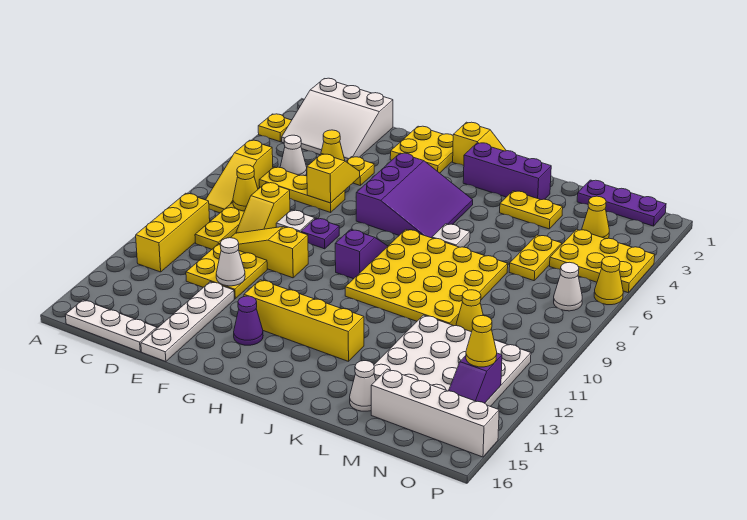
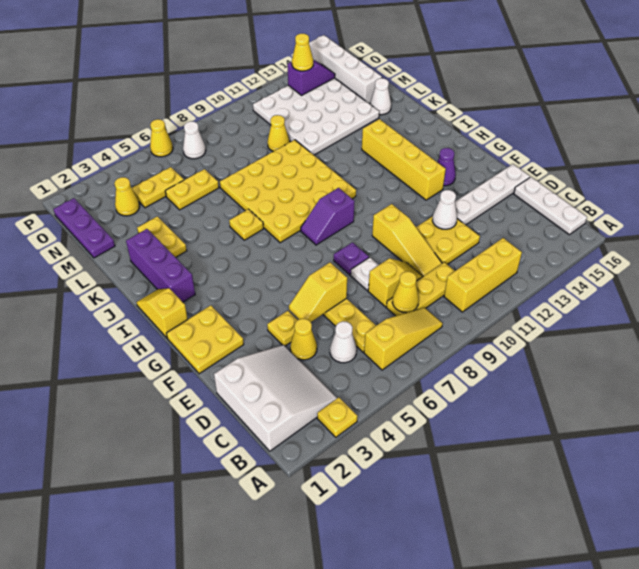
purple 3x3 slope [356,153,473,238] -> none
white 1x1 plate [432,224,470,247] -> yellow 1x1 plate [229,209,264,240]
yellow 2x3 plate [550,229,655,293] -> yellow 1x2 plate [132,167,184,208]

